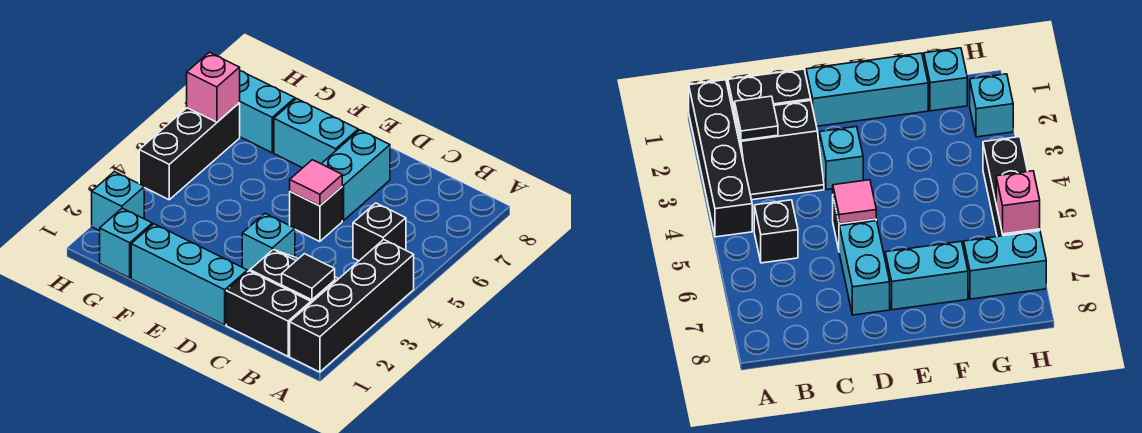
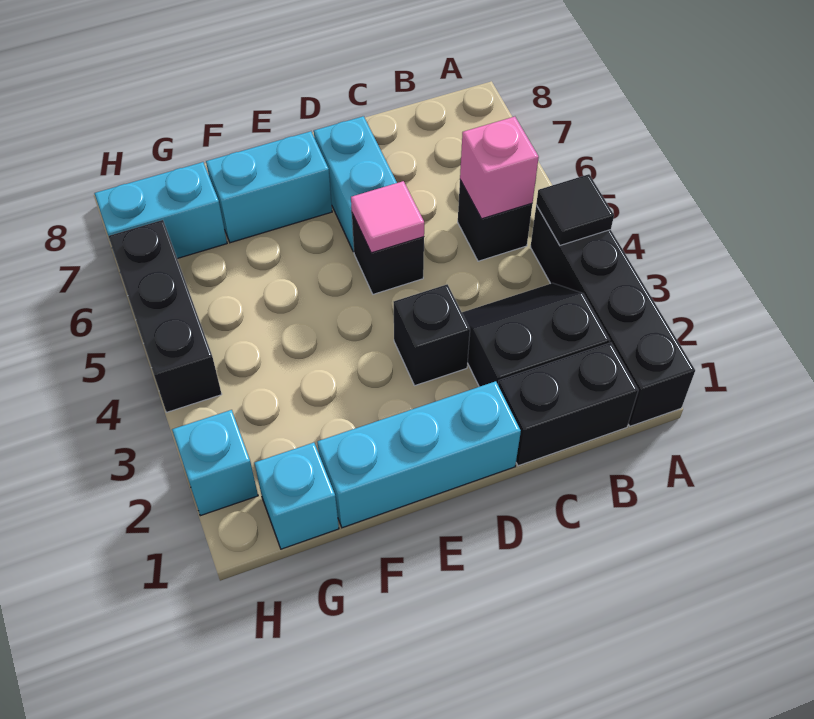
black 1x1 tile [282,254,335,300] -> black 1x1 tile moved to [536,174,614,245]
cyan 1x1 brick [242,214,295,271] -> black 1x1 brick [394,284,470,386]
pink 1x1 brick [187,52,240,122] -> pink 1x1 brick moved to [460,117,539,219]

